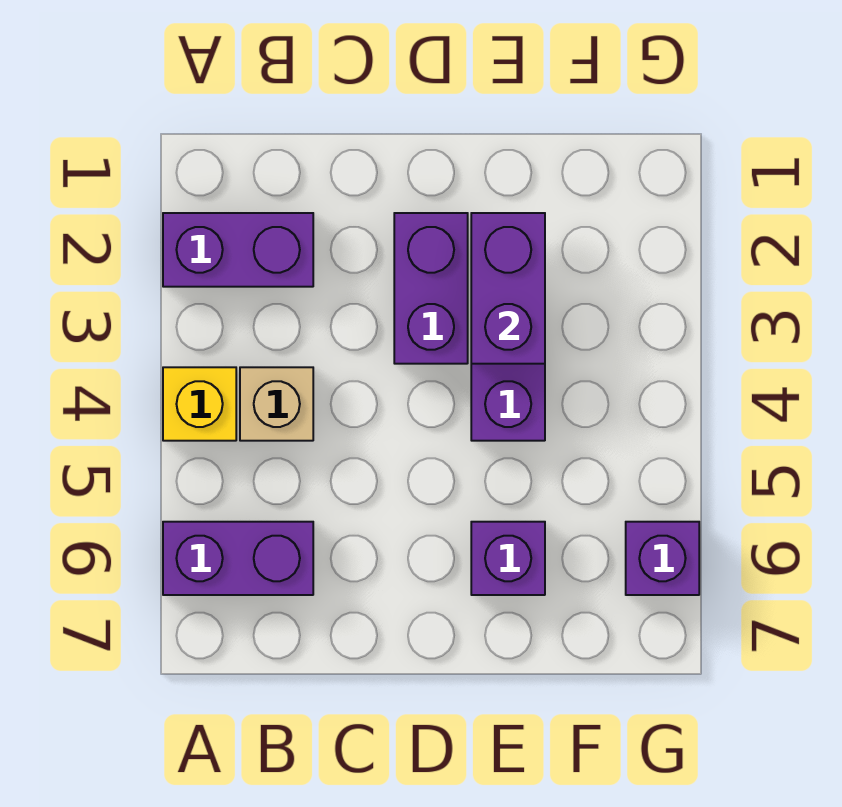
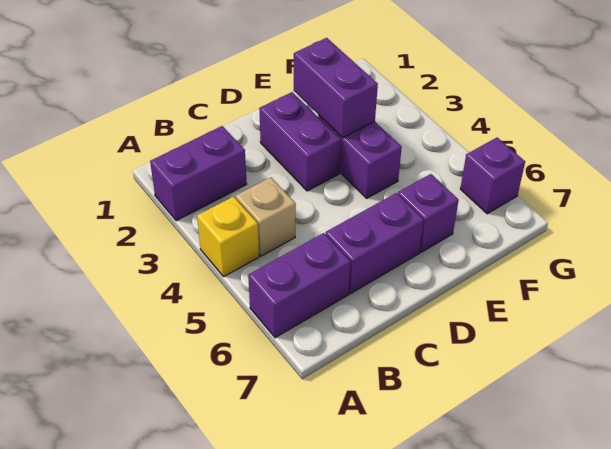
none -> purple 1x2 brick [325,193,424,294]

